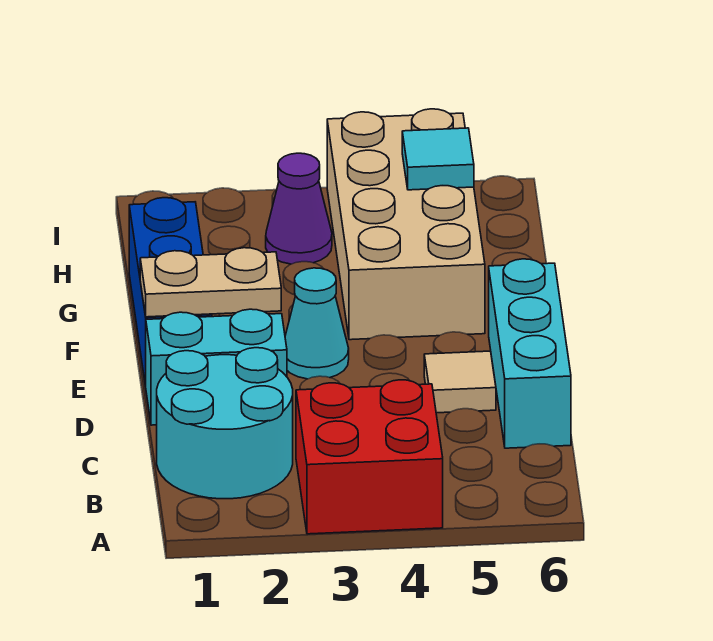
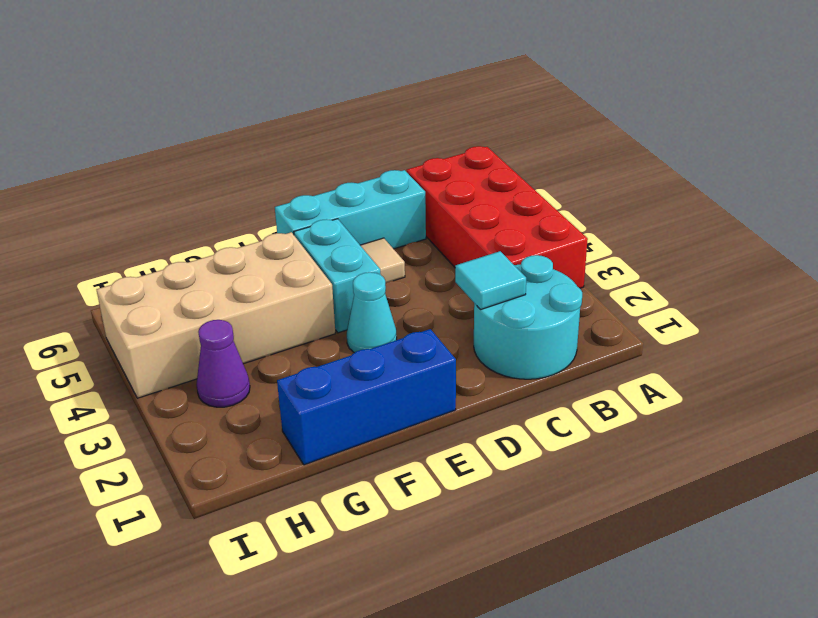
red 2x2 brick [296,380,443,534] -> red 2x4 brick [407,146,588,288]
cyan 1x2 brick [146,309,287,425] -> cyan 1x2 brick moved to [294,219,381,333]
tan 1x2 plate [140,248,281,317] -> none
cyan 1x1 tile [402,128,474,190] -> cyan 1x1 tile moved to [455,251,526,310]

